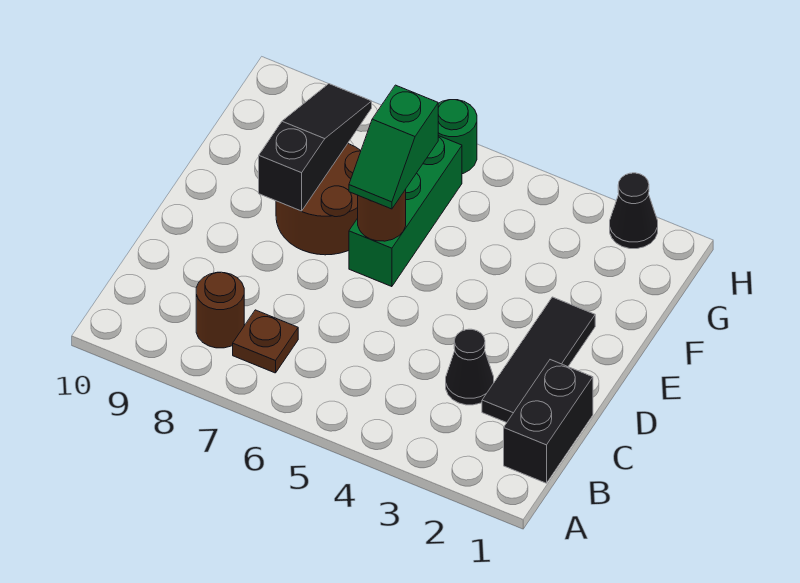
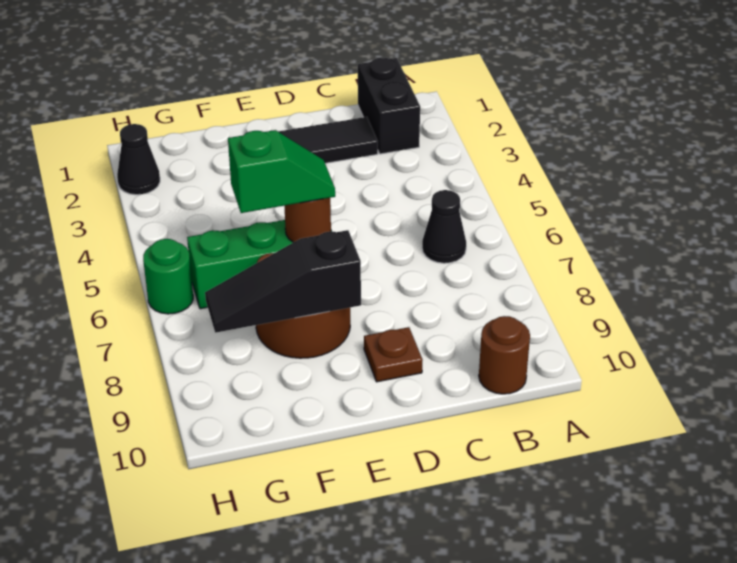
black 1x2 brick [504,360,593,483] -> black 1x2 brick turned to [358,58,420,154]
brown 1x1 plate [233,310,298,373] -> brown 1x1 plate moved to [364,327,423,382]
brown 1x1 round brick [196,272,244,348] -> brown 1x1 round brick moved to [479,316,530,394]
black 1x1 cone [446,329,494,405] -> black 1x1 cone moved to [422,190,466,263]

